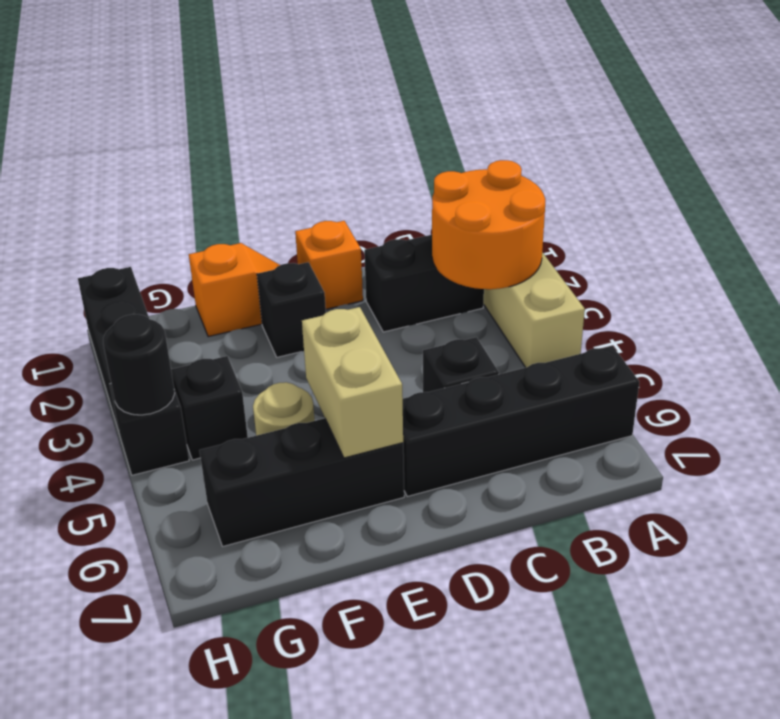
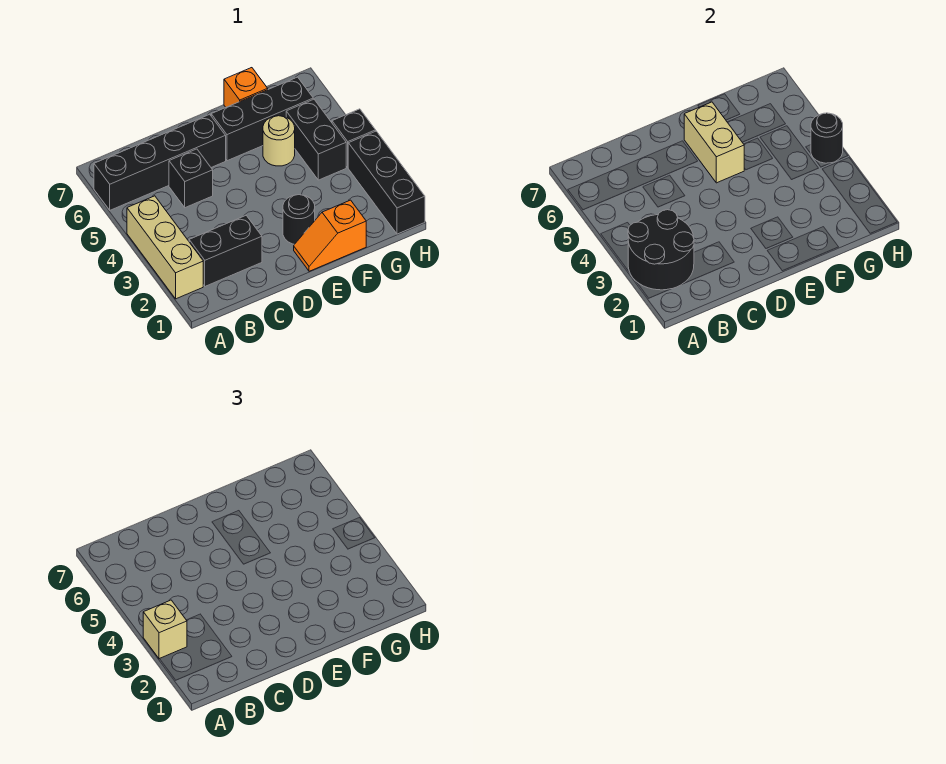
orange 2x2 round brick [432,160,545,289] -> black 2x2 round brick [628,210,694,290]
none -> tan 1x1 brick [143,600,187,659]
orange 1x1 brick [295,221,363,309] -> orange 1x1 brick moved to [224,68,268,107]
black 1x1 brick [257,262,326,357] -> black 1x1 round brick [283,195,315,244]
black 1x1 brick [171,356,248,460] -> black 1x2 brick [286,99,346,180]

